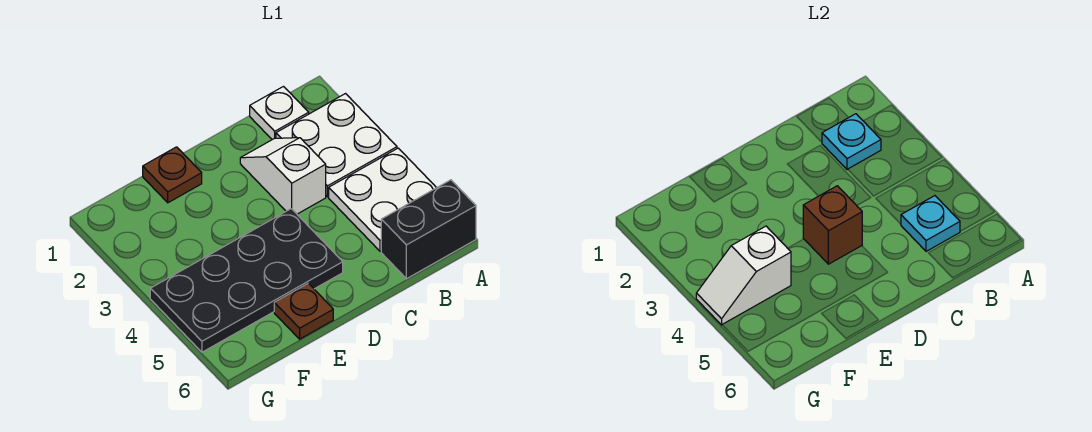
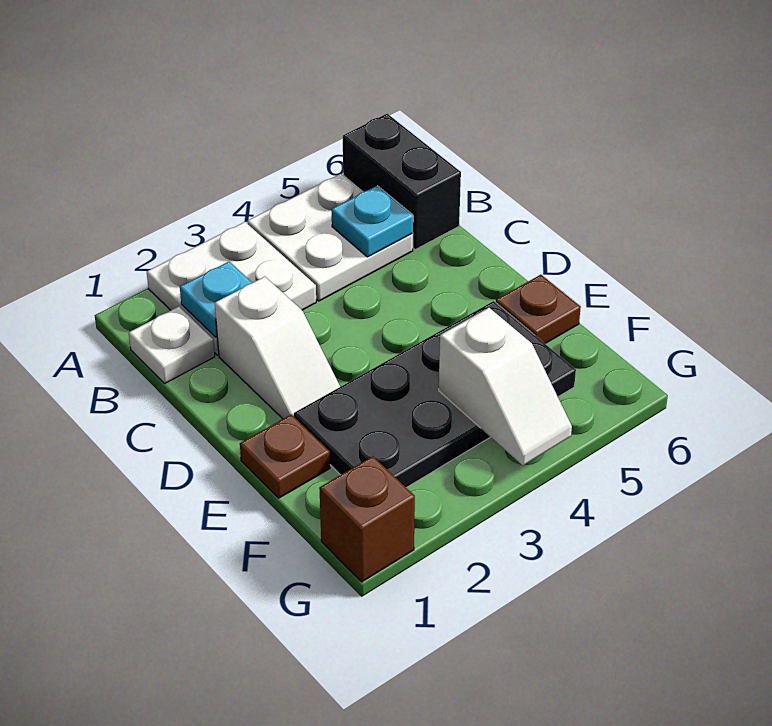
white 1x2 slope [240,138,326,214] -> white 1x2 slope turned to [215,277,340,419]
black 2x4 plate [150,209,343,352] -> black 2x4 plate turned to [294,301,576,487]
brown 1x1 brick [803,186,862,264] -> brown 1x1 brick moved to [319,456,415,582]

